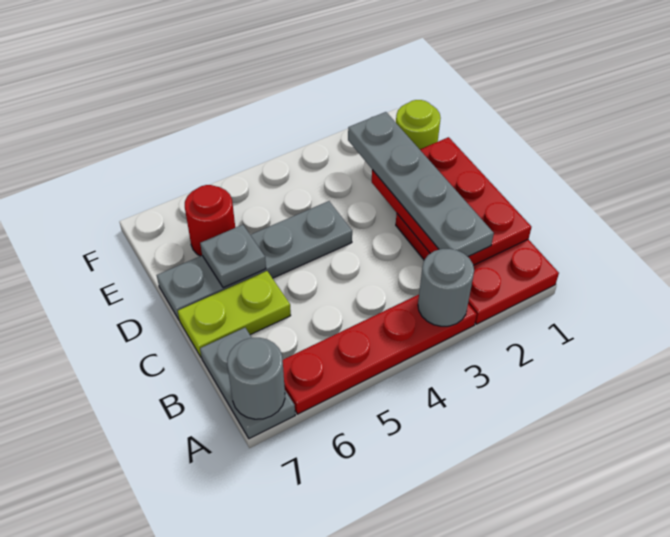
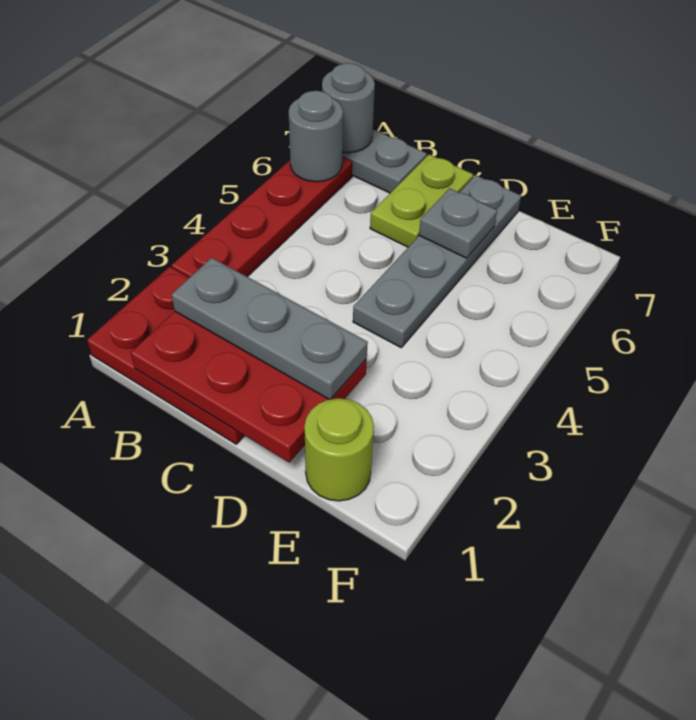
grey 1x1 round brick [418,249,474,326] -> grey 1x1 round brick moved to [289,91,343,182]
grey 1x4 plate [348,112,494,257] -> grey 1x3 plate [172,258,368,400]
red 1x1 round brick [185,185,235,256] -> none

